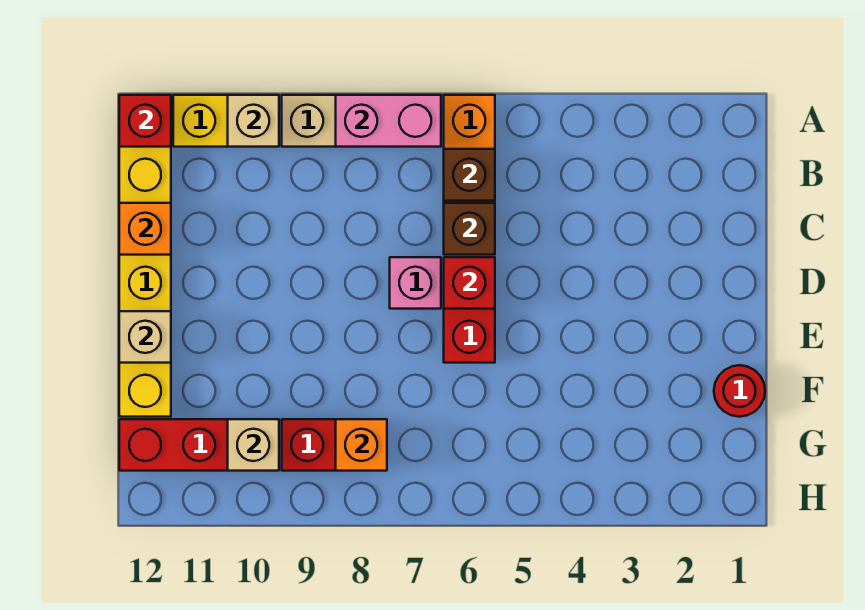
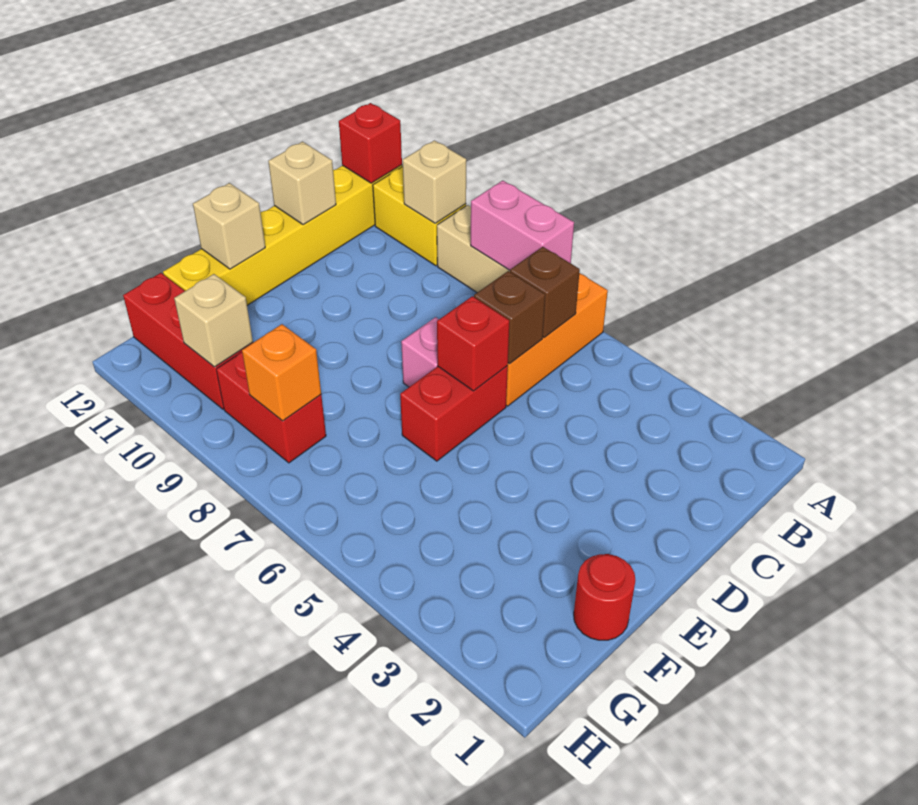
orange 1x1 brick [119,203,171,255] -> tan 1x1 brick [268,142,336,225]

